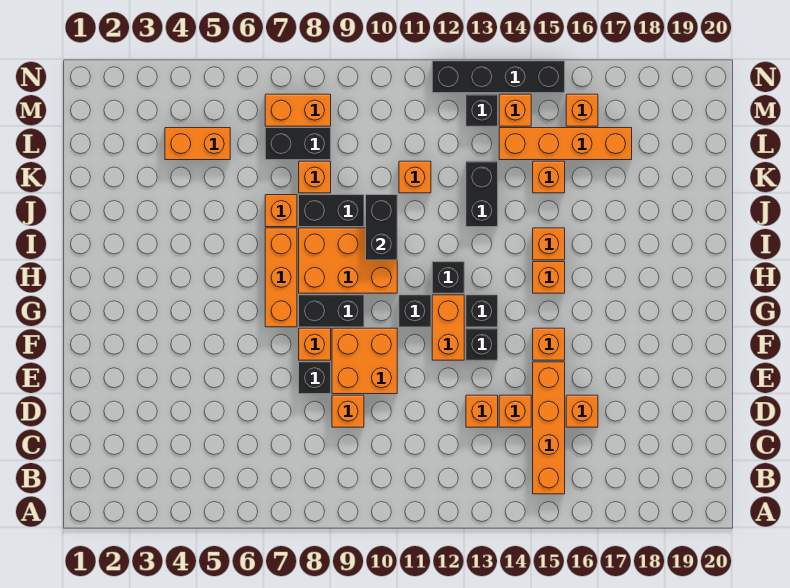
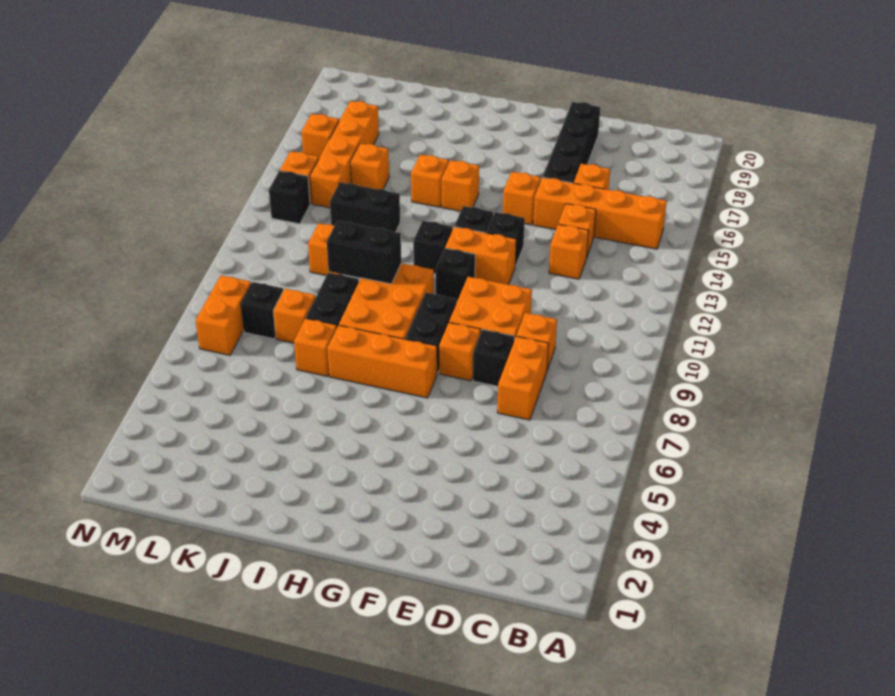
orange 1x2 brick [165,128,230,160] -> orange 1x2 brick moved to [497,336,549,420]
black 1x2 brick [265,128,331,160] -> black 1x1 brick [241,282,283,339]
black 1x4 brick [432,61,565,93] -> black 1x4 brick moved to [543,102,600,183]

